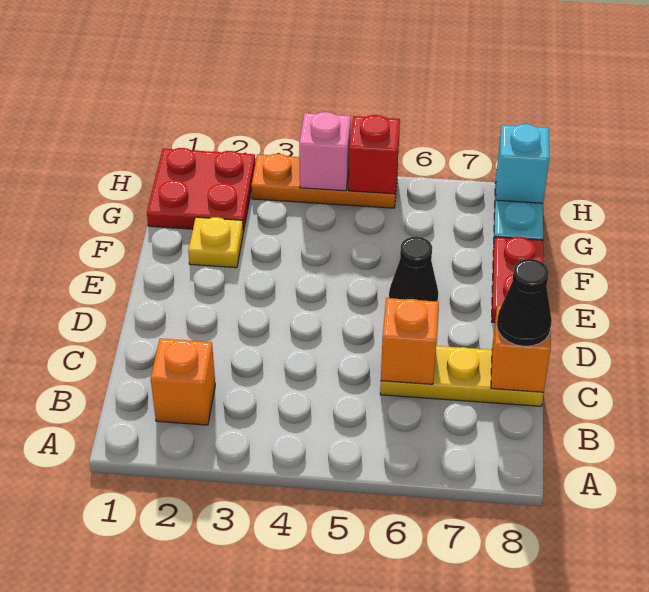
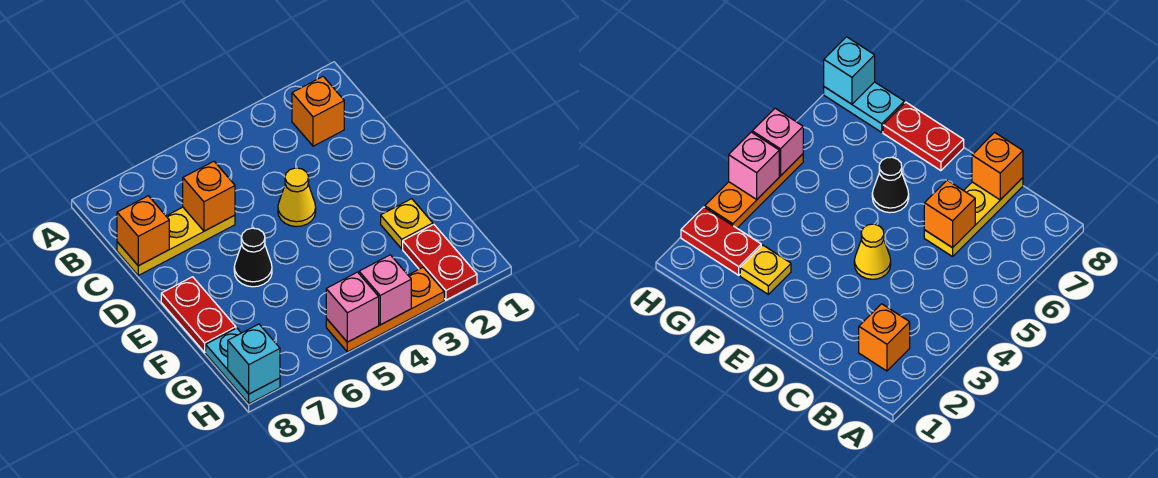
black 1x1 cone [497,259,552,346] -> none
none -> yellow 1x1 cone [278,168,316,227]
red 2x2 plate [147,148,255,233] -> red 1x2 plate [403,224,477,300]
red 1x1 brick [349,115,400,194] -> pink 1x1 brick [326,272,379,342]

